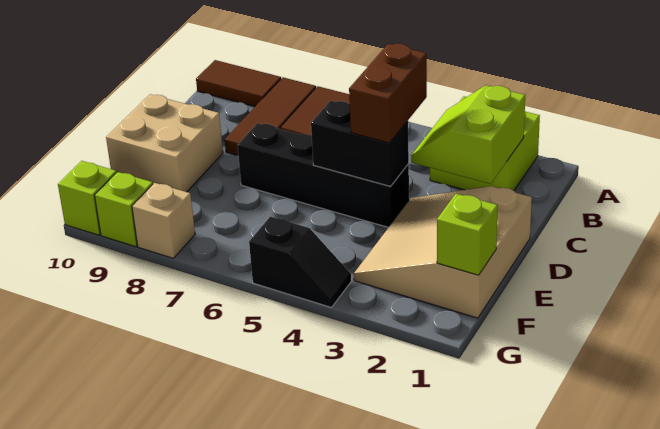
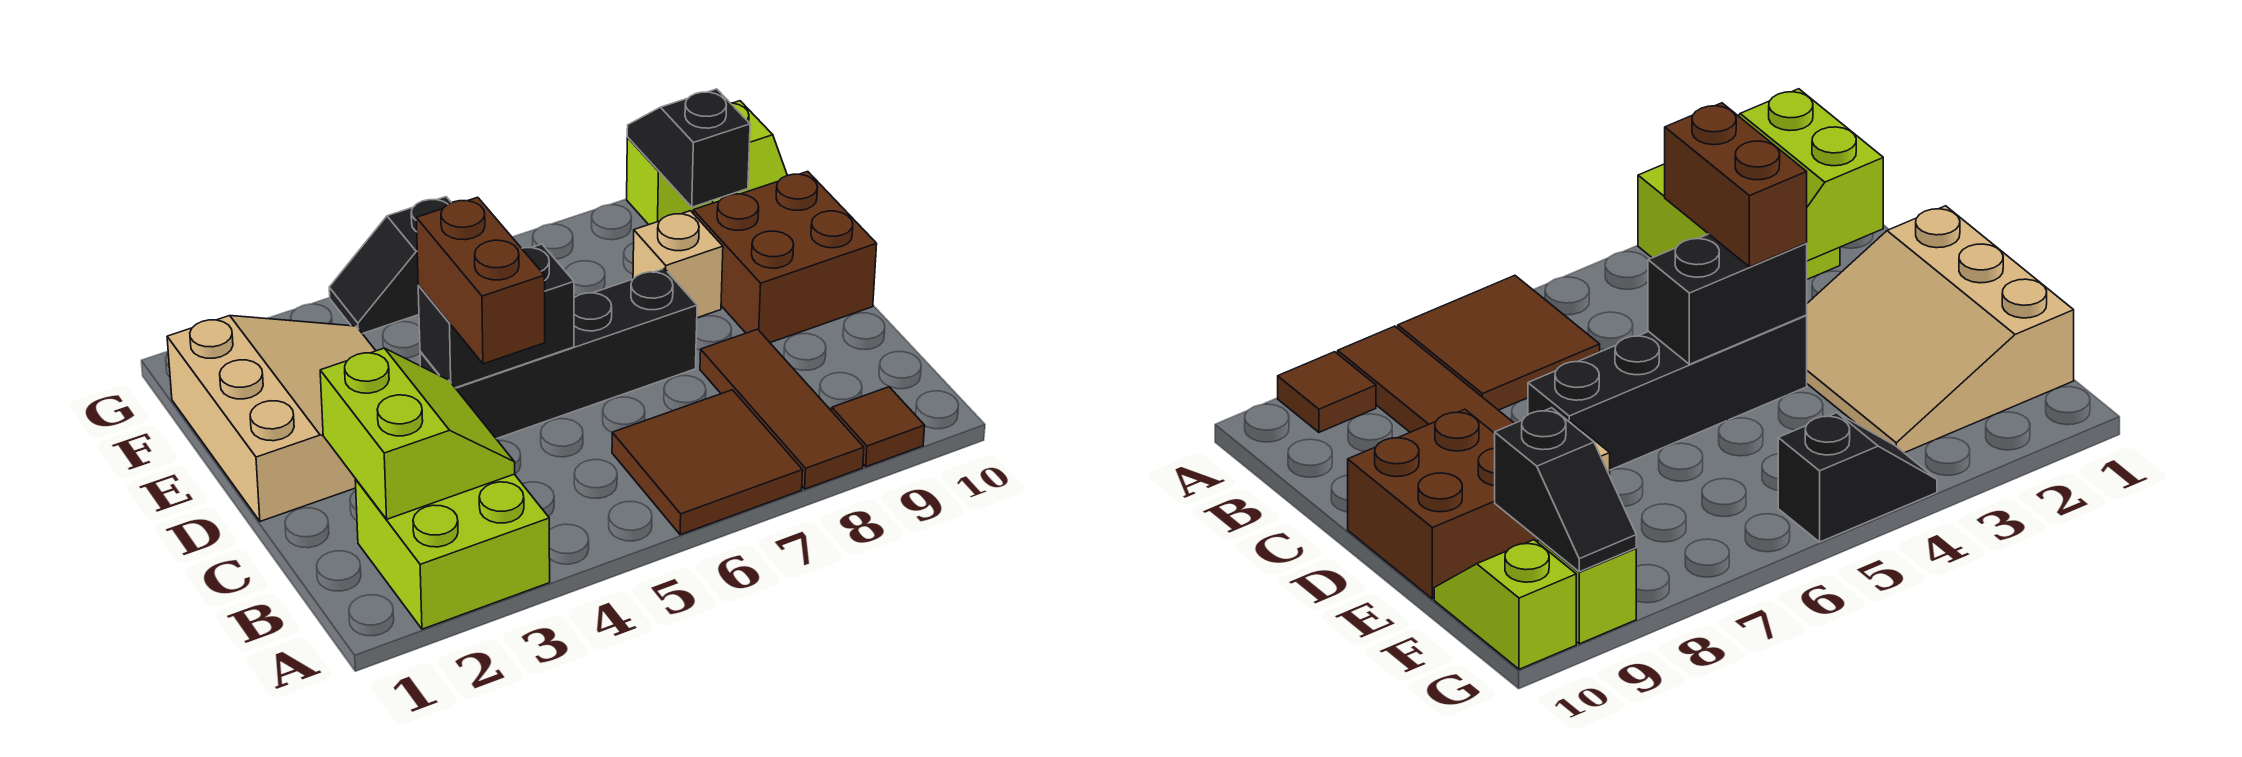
brown 1x2 tile [196,60,281,106] -> brown 1x1 tile [832,387,925,467]
tan 2x2 brick [106,94,223,192] -> brown 2x2 brick [693,171,877,343]
lime 1x1 brick [437,194,498,275] -> none
none -> black 1x2 slope [627,89,750,207]
tan 1x1 brick [132,183,195,258] -> tan 1x1 brick moved to [633,211,723,318]

